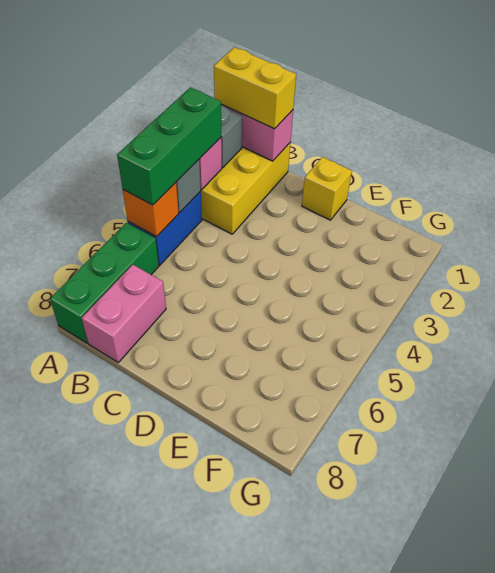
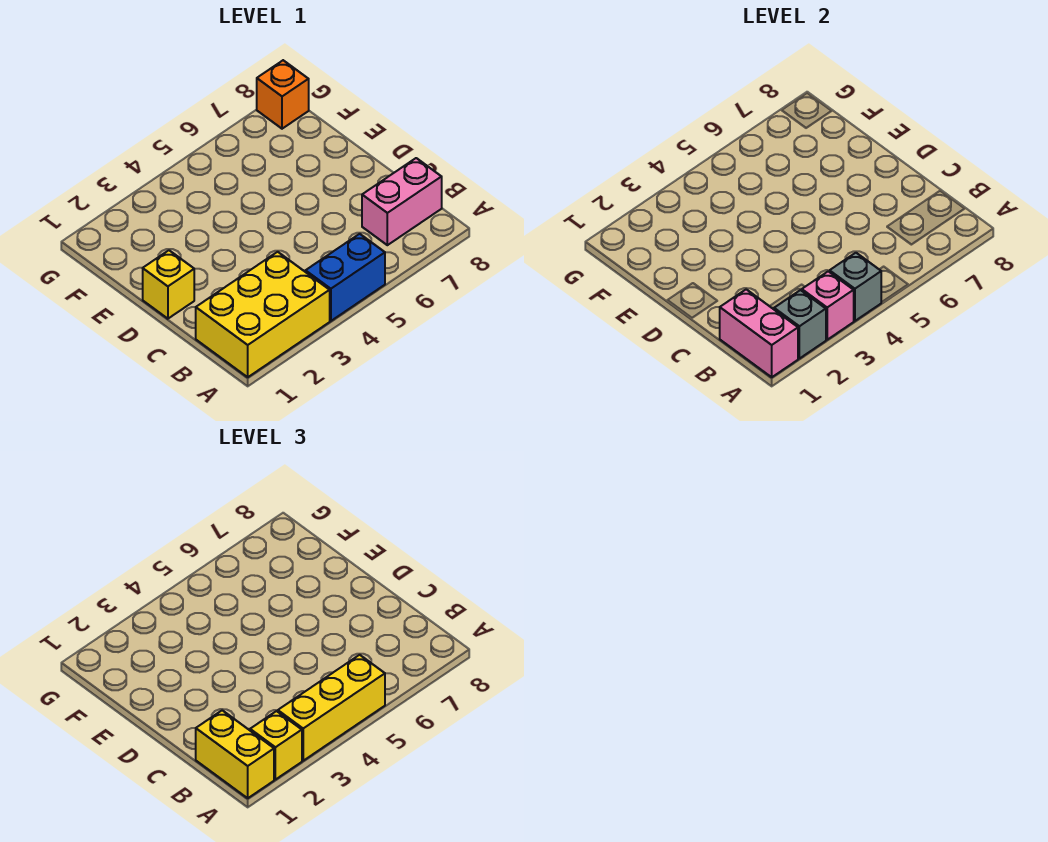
none -> yellow 1x1 brick [250,711,302,780]
green 1x3 brick [117,87,221,205] -> yellow 1x3 brick [278,655,385,761]
orange 1x1 brick [123,183,179,237] -> orange 1x1 brick moved to [257,60,309,129]
green 1x3 brick [50,223,159,343] -> none

